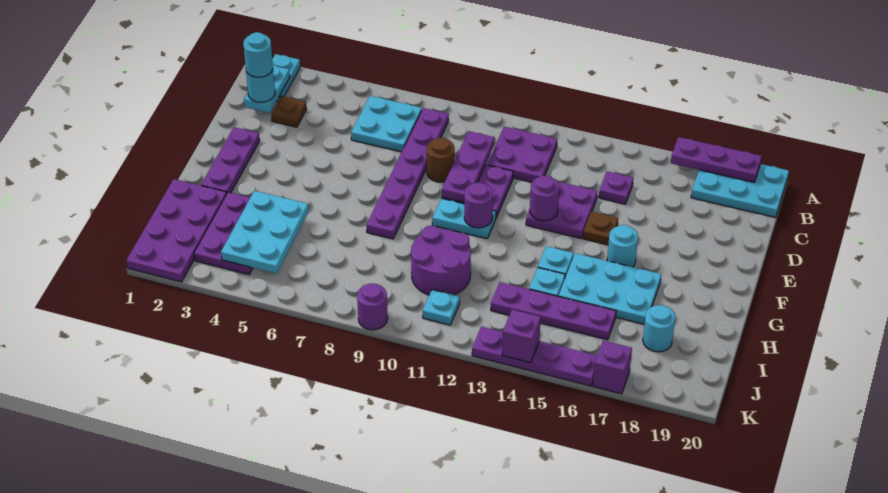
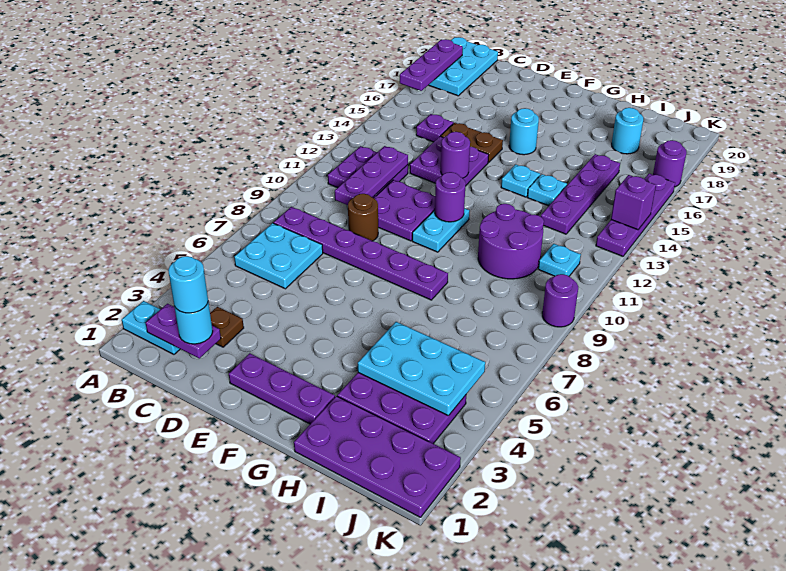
cyan 1x2 plate [244,65,290,113] -> purple 1x2 plate [146,304,221,358]
purple 1x3 plate [442,131,494,202] -> purple 1x3 plate turned to [335,146,408,205]
brown 1x1 plate [583,212,618,245] -> brown 1x2 plate [441,123,503,163]
cyan 2x3 plate [559,253,661,324] -> none
purple 1x1 brick [593,341,632,394] -> purple 1x1 round brick [653,140,686,187]

